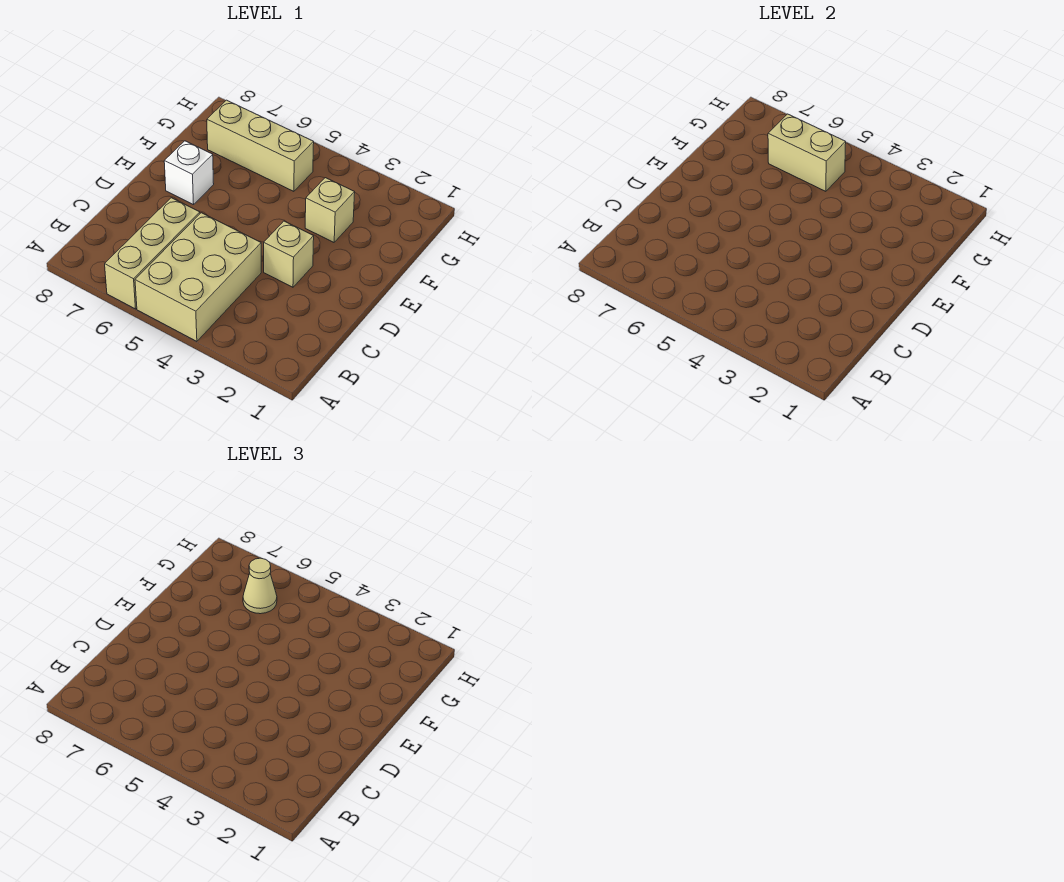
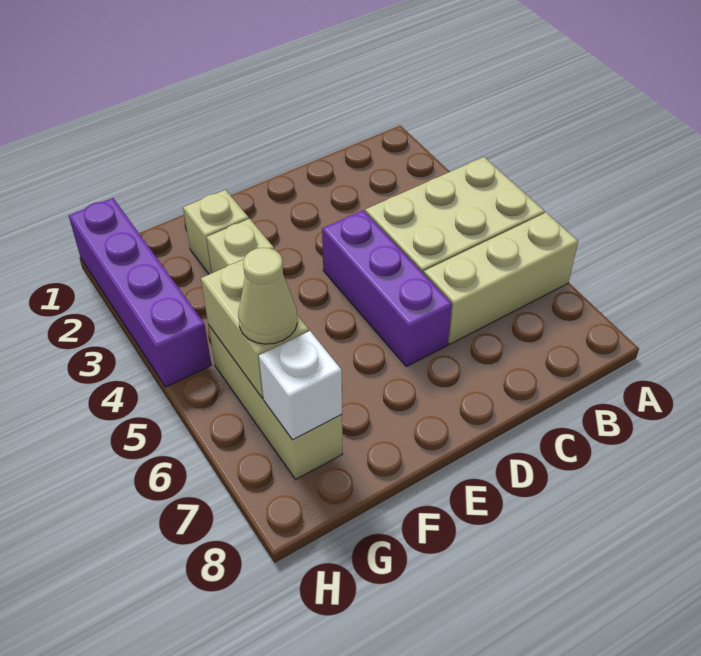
tan 1x1 brick [264,221,314,287] -> tan 1x1 brick moved to [183,190,249,274]
none -> purple 1x3 brick [322,210,452,367]
white 1x1 brick [164,141,214,205] -> white 1x1 brick moved to [259,331,342,440]
none -> purple 1x4 brick [69,198,211,387]

